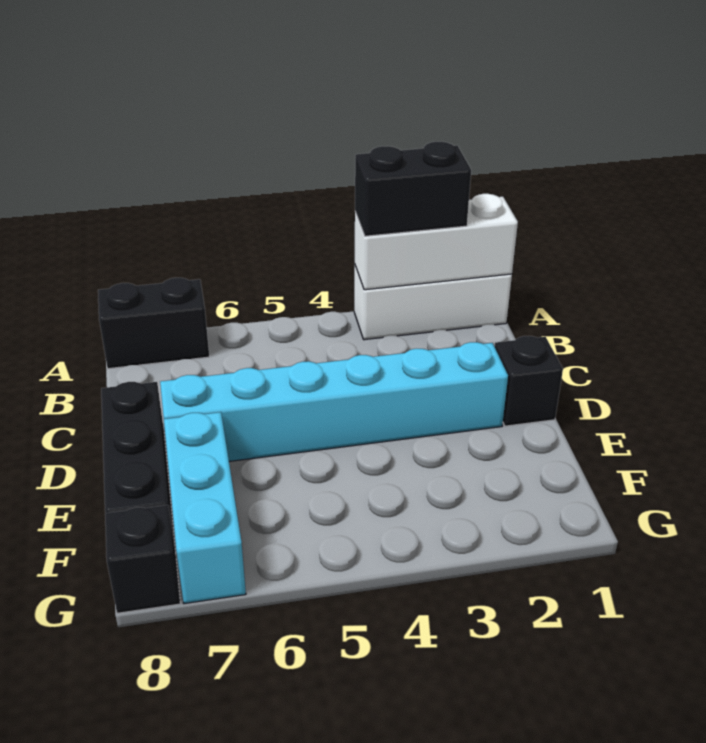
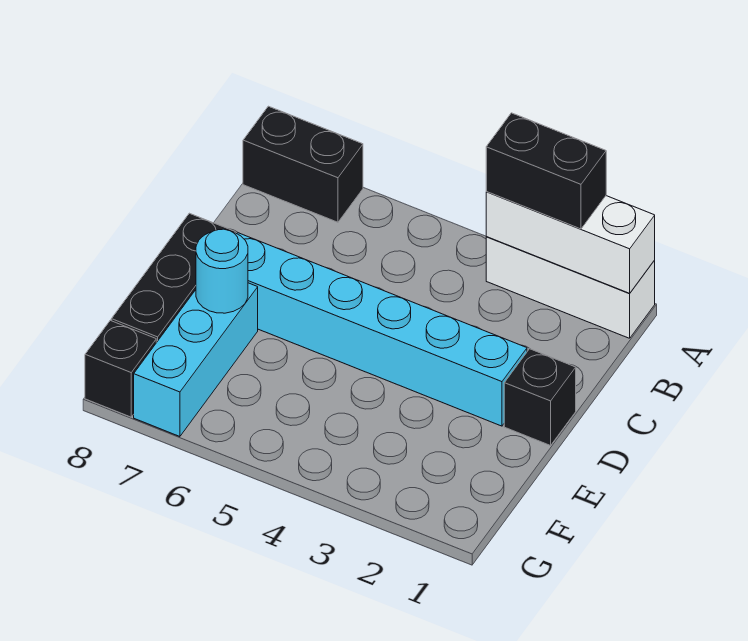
none -> cyan 1x1 round brick [196,229,248,313]

